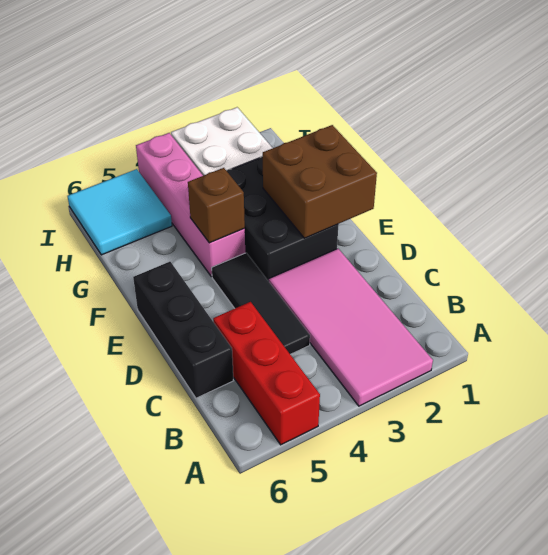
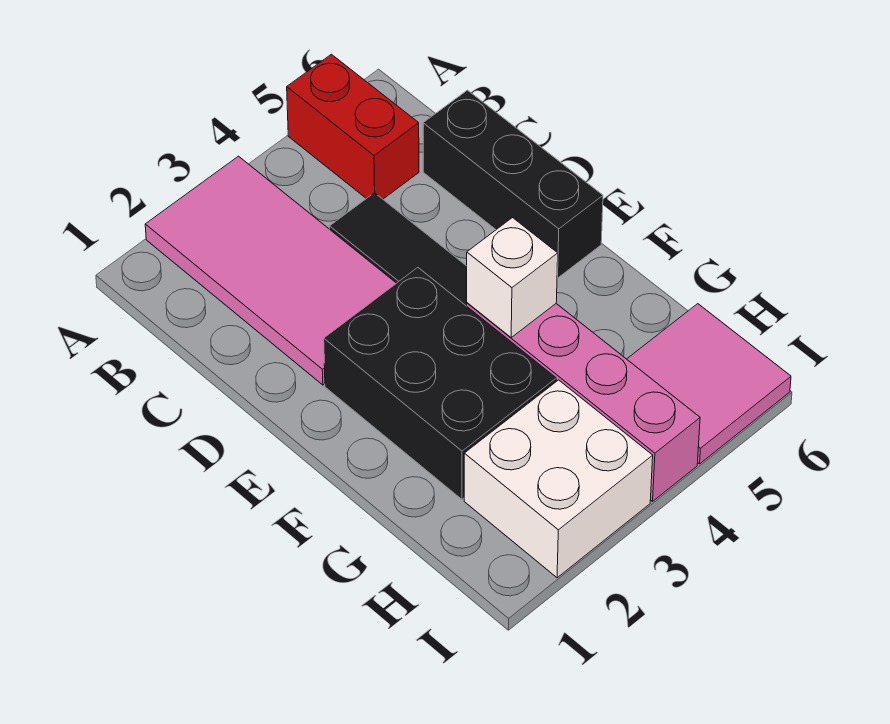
red 1x3 brick [213,302,320,445] -> red 1x2 brick [287,54,419,199]
brown 2x2 brick [263,125,377,238] -> none
brown 1x1 brick [188,168,245,243] -> white 1x1 brick [467,218,558,337]
cyan 2x2 tile [67,169,172,255] -> pink 2x2 tile [627,304,791,464]

